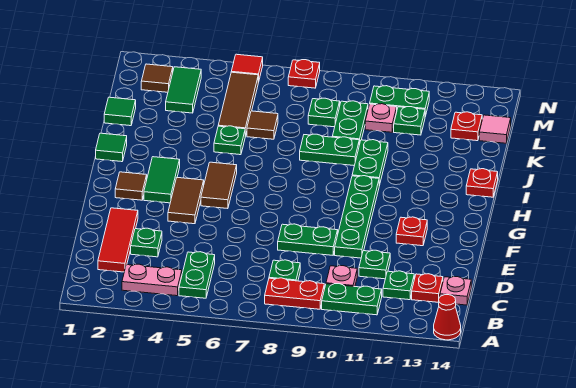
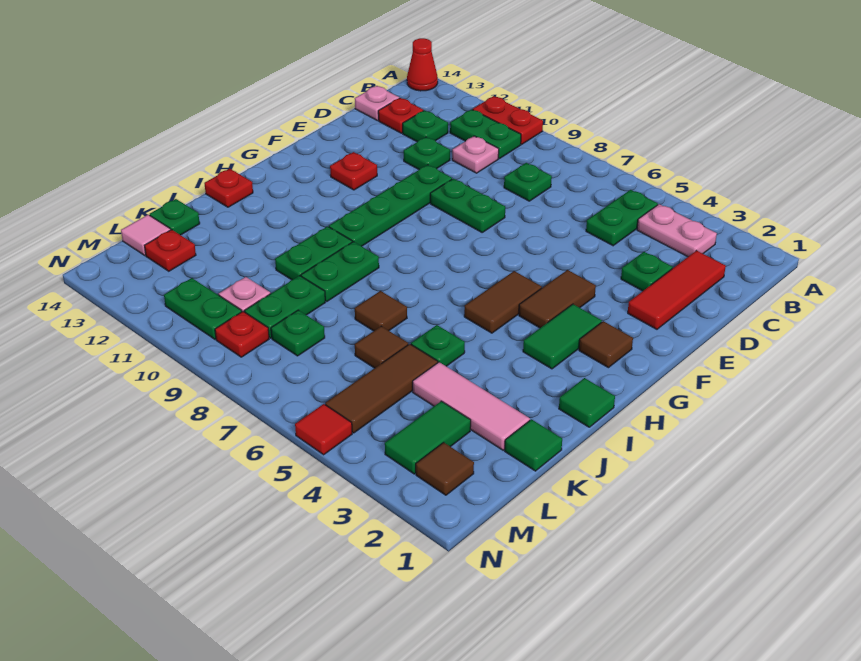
red 1x2 plate [265,278,324,309] -> red 1x2 plate moved to [473,96,543,144]
none -> brown 1x1 tile [355,291,407,331]
green 1x2 plate [300,134,359,166] -> green 1x2 plate turned to [301,242,379,301]
none -> pink 1x3 tile [413,362,530,450]
green 1x1 plate [394,107,425,135] -> green 1x1 plate moved to [150,199,200,235]
red 1x1 plate [288,60,320,88] -> red 1x1 plate moved to [215,312,269,357]

